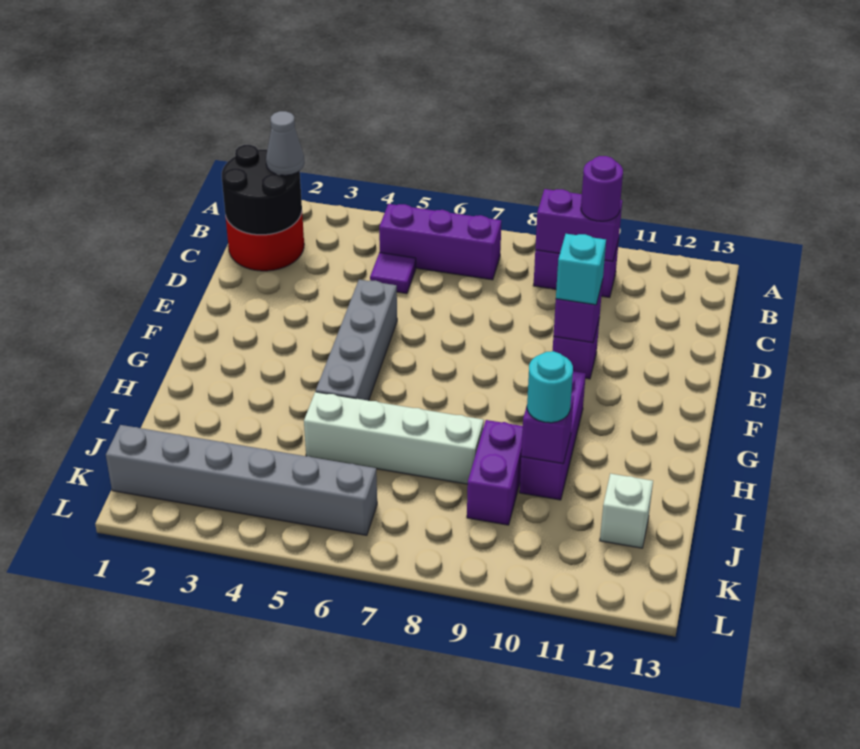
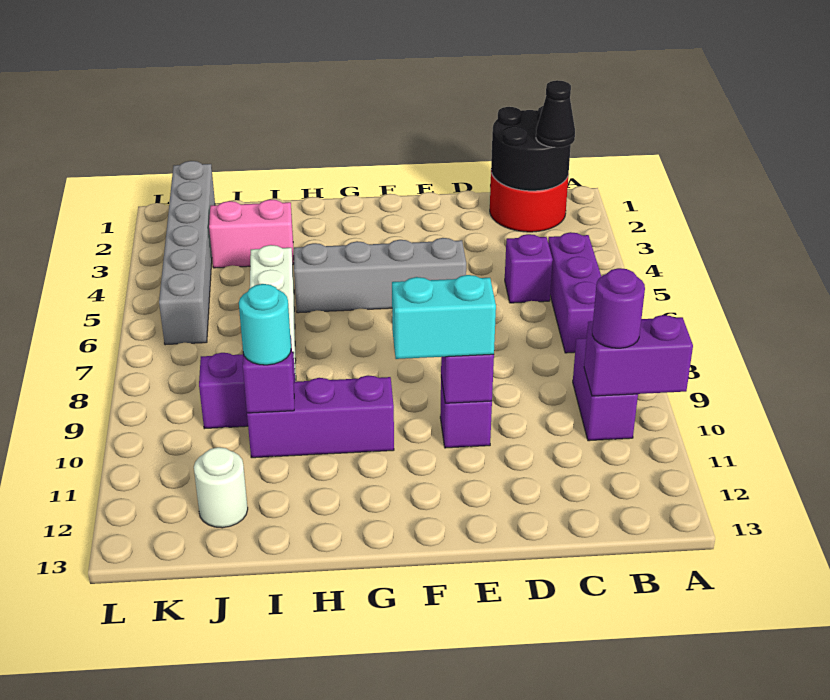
grey 1x1 cone [266,111,304,175] -> black 1x1 cone [536,80,575,148]
purple 1x2 brick [535,189,622,261] -> purple 1x2 brick turned to [584,315,693,396]
purple 1x1 tile [370,252,416,294] -> purple 1x1 brick [505,234,553,303]
cyan 1x1 brick [556,234,606,305] -> cyan 1x2 brick [392,275,496,359]
none -> pink 1x2 brick [209,199,294,268]
white 1x1 brick [600,474,653,548] -> white 1x1 round brick [194,447,248,528]

